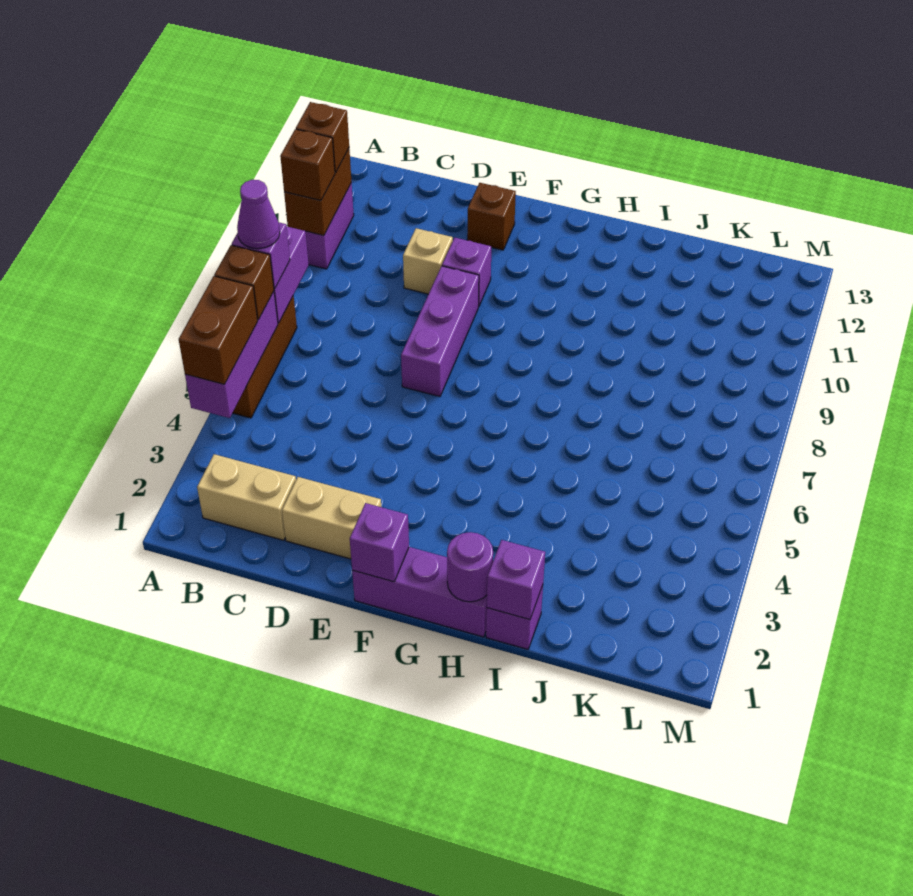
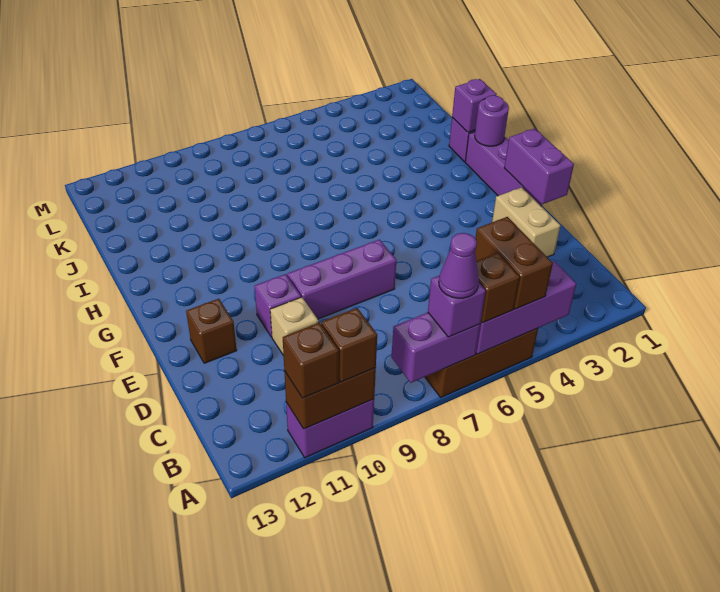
brown 1x2 brick [179,276,258,384] -> brown 1x2 brick turned to [475,217,553,309]
tan 1x2 brick [197,454,296,540] -> none
purple 1x1 brick [350,503,409,582] -> purple 1x2 brick [504,129,574,204]

